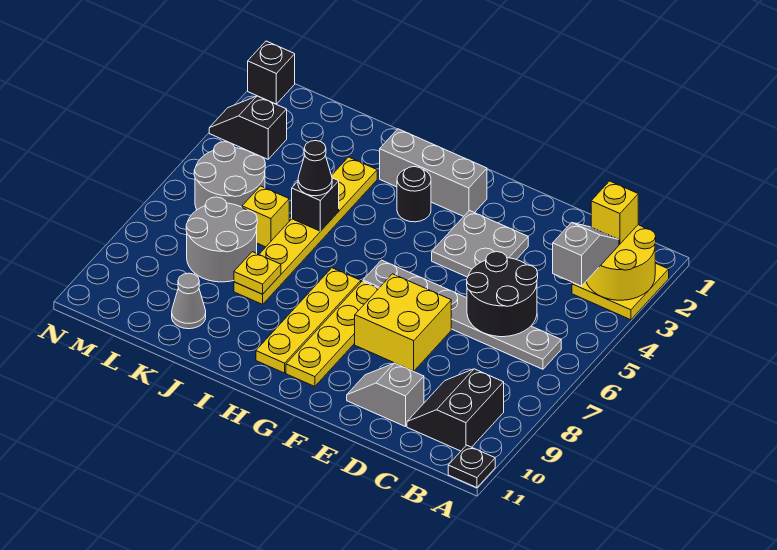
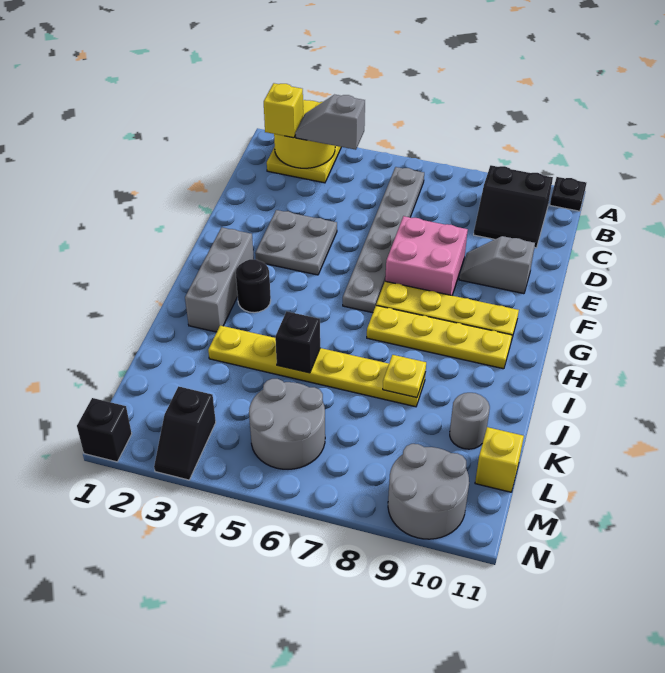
black 2x2 round brick [467,252,538,337] -> none
grey 1x2 slope [347,363,424,427] -> grey 1x2 slope turned to [459,236,535,294]
yellow 2x2 brick [355,274,451,371] -> pink 2x2 brick [385,216,468,295]
black 1x1 cone [298,141,332,196] -> none
yellow 1x1 brick [242,186,289,247] -> yellow 1x1 brick moved to [475,427,524,492]
grey 2x2 round brick [186,197,257,282] -> grey 2x2 round brick moved to [388,444,469,539]
grey 1x1 cone [172,273,206,329] -> grey 1x1 round brick [450,393,490,449]

